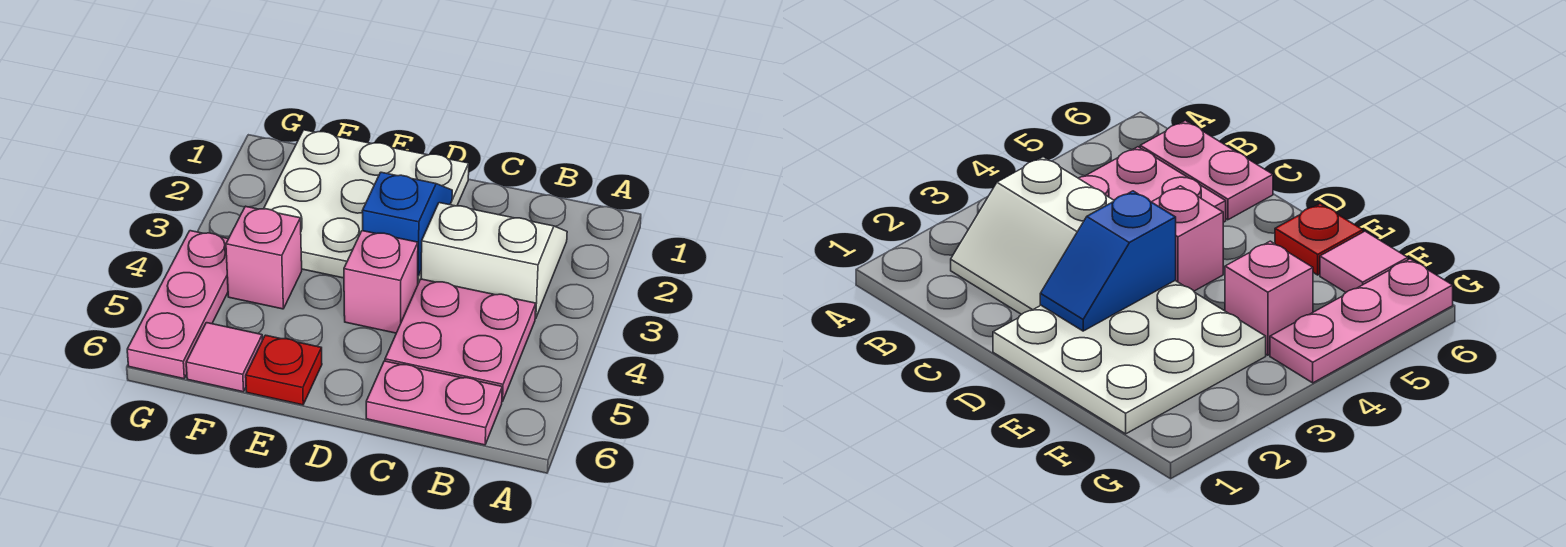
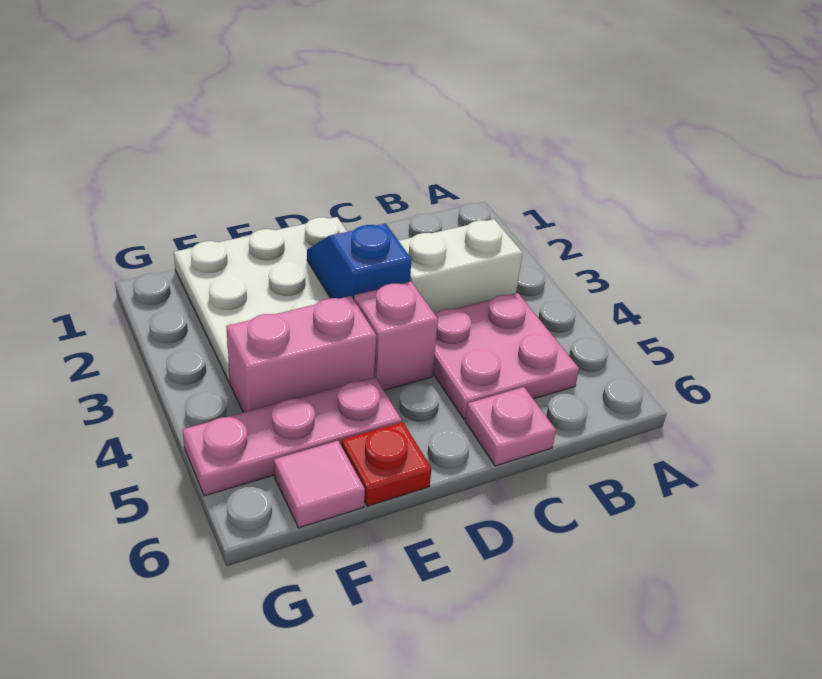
pink 1x2 plate [366,361,502,445] -> pink 1x1 plate [465,387,556,466]
pink 1x1 brick [226,206,302,309] -> pink 1x2 brick [226,296,376,413]
pink 1x3 plate [127,231,228,379] -> pink 1x3 plate turned to [182,377,402,496]

